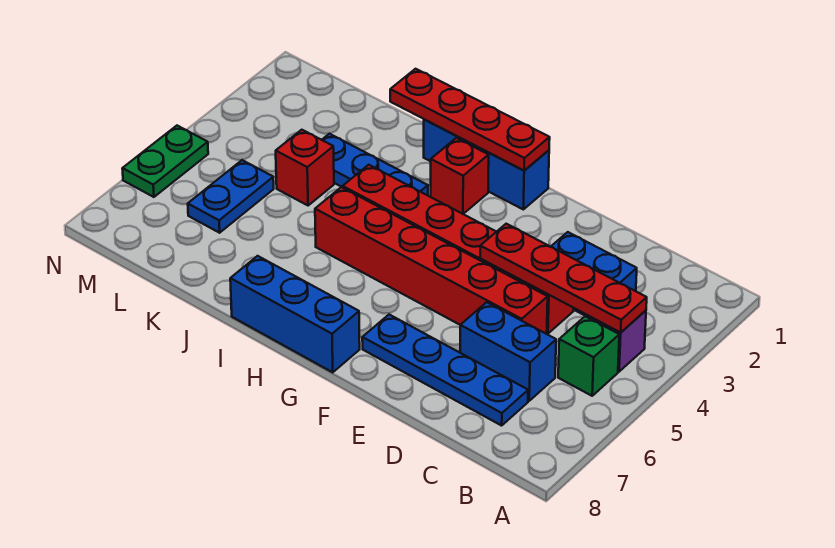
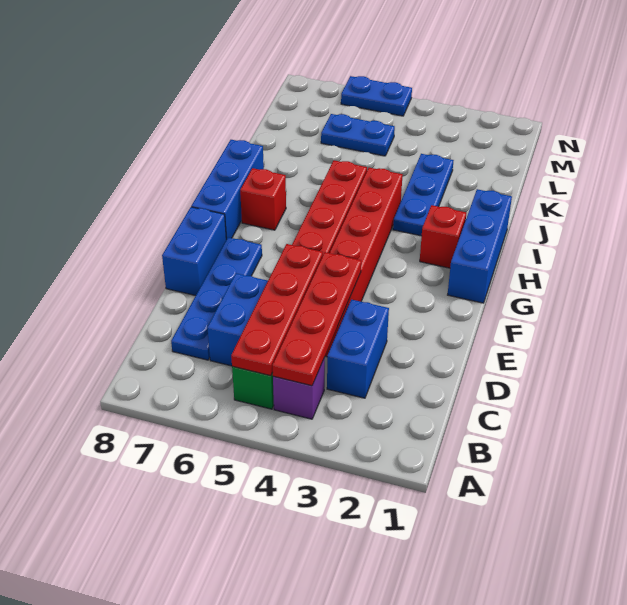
none -> blue 1x2 brick [162,207,226,296]
red 1x4 plate [390,69,550,171] -> red 1x4 plate moved to [231,244,323,376]
red 1x1 brick [276,130,334,206] -> red 1x1 brick moved to [240,168,286,230]
green 1x2 plate [122,126,208,197] -> blue 1x2 plate [341,76,412,116]

